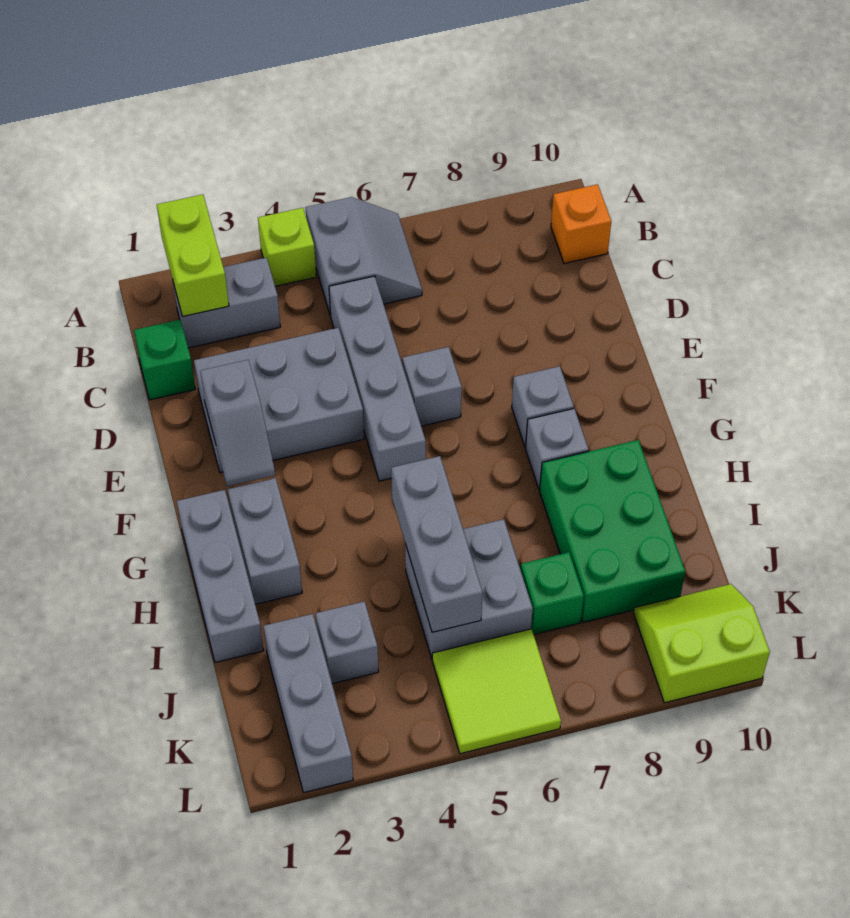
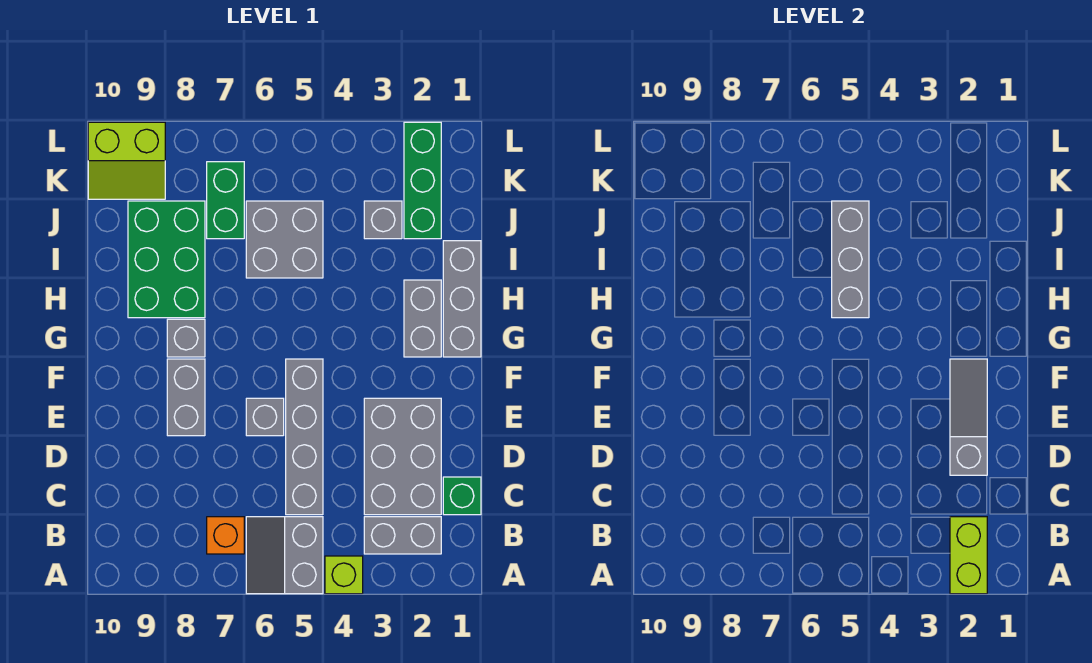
orange 1x1 brick [551,184,611,263] -> orange 1x1 brick moved to [207,517,244,554]
grey 2x3 brick [194,328,364,473] -> grey 2x3 brick turned to [364,398,441,515]
grey 1x2 slope [200,360,275,487] -> grey 1x3 slope [950,359,987,475]
grey 1x1 brick [512,366,574,447] -> grey 1x2 brick [167,359,205,436]
grey 1x3 brick [263,614,353,792] -> green 1x3 brick [404,122,441,239]
green 1x1 brick [521,552,584,634] -> green 1x2 brick [207,162,244,239]
lime 2x2 tile [432,629,561,754] -> none

